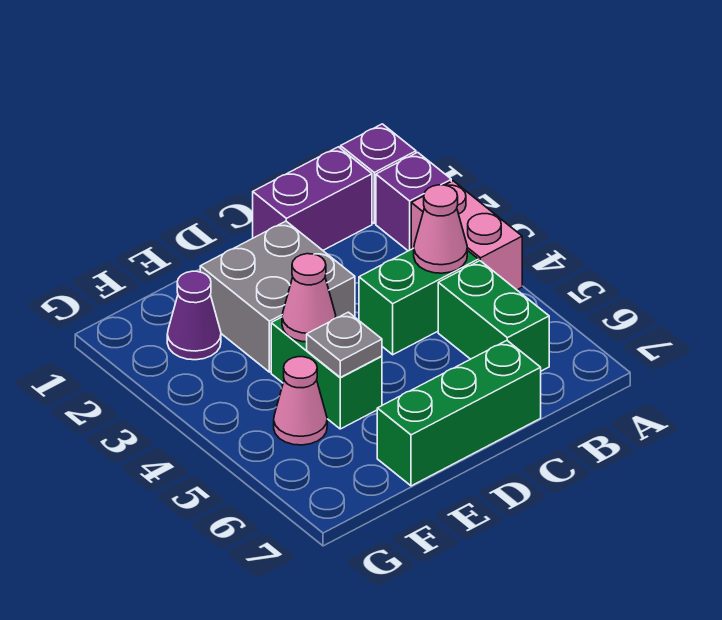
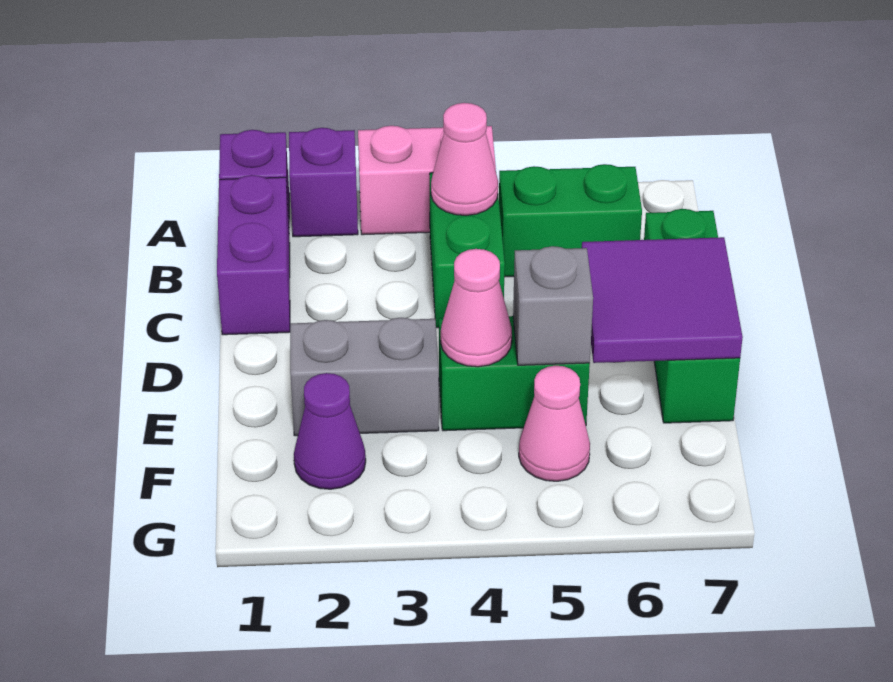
grey 2x2 brick [200,221,355,372] -> grey 1x2 brick [290,318,439,436]
none -> purple 2x2 tile [582,237,743,363]
grey 1x1 plate [307,312,382,377] -> grey 1x1 brick [513,246,593,365]

